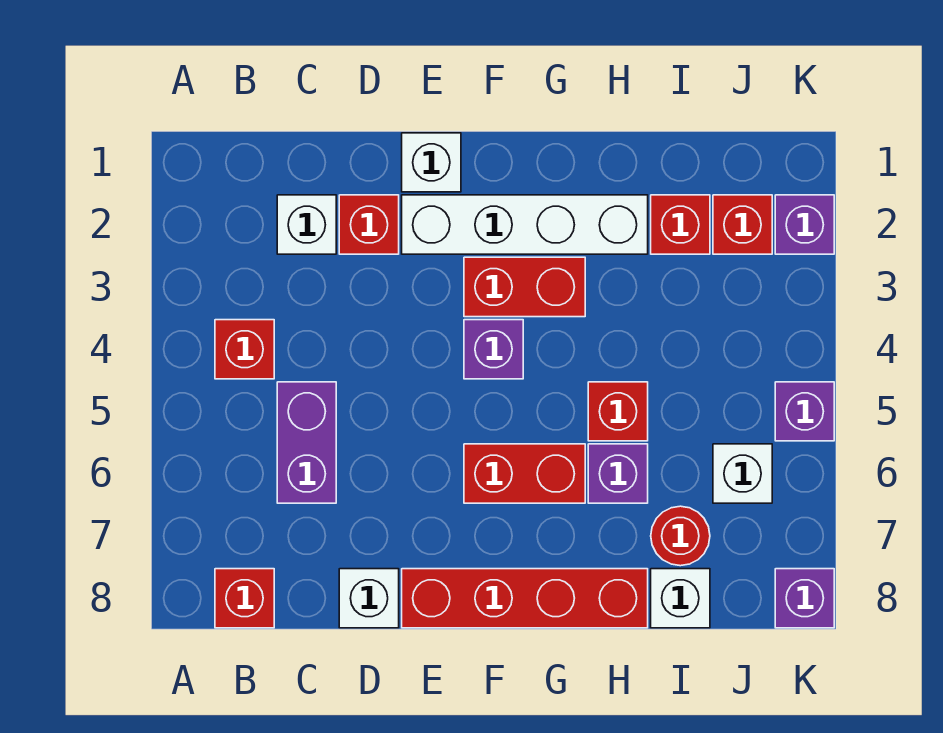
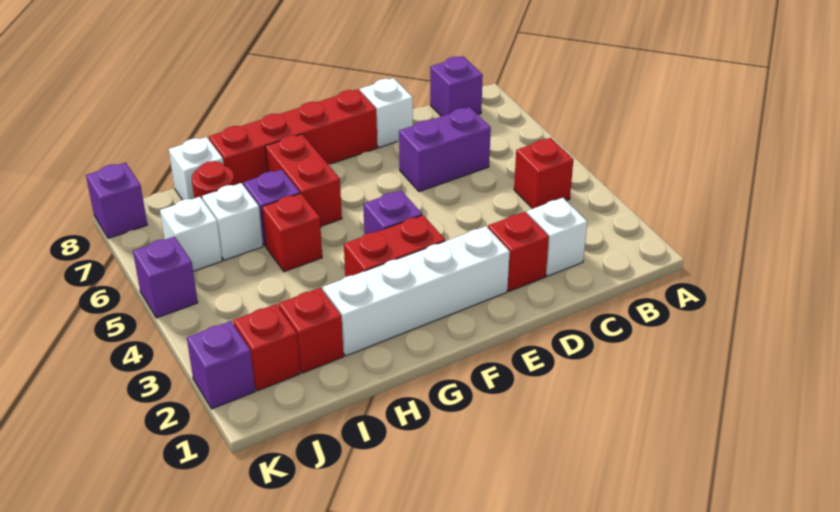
red 1x1 brick [215,569,274,628] -> purple 1x1 brick [430,56,483,116]
purple 1x2 brick [277,382,336,503] -> purple 1x2 brick turned to [399,107,491,192]
white 1x1 brick [402,133,461,192] -> white 1x1 brick moved to [202,183,263,260]
red 1x2 brick [464,444,585,503] -> red 1x2 brick turned to [265,134,342,227]

